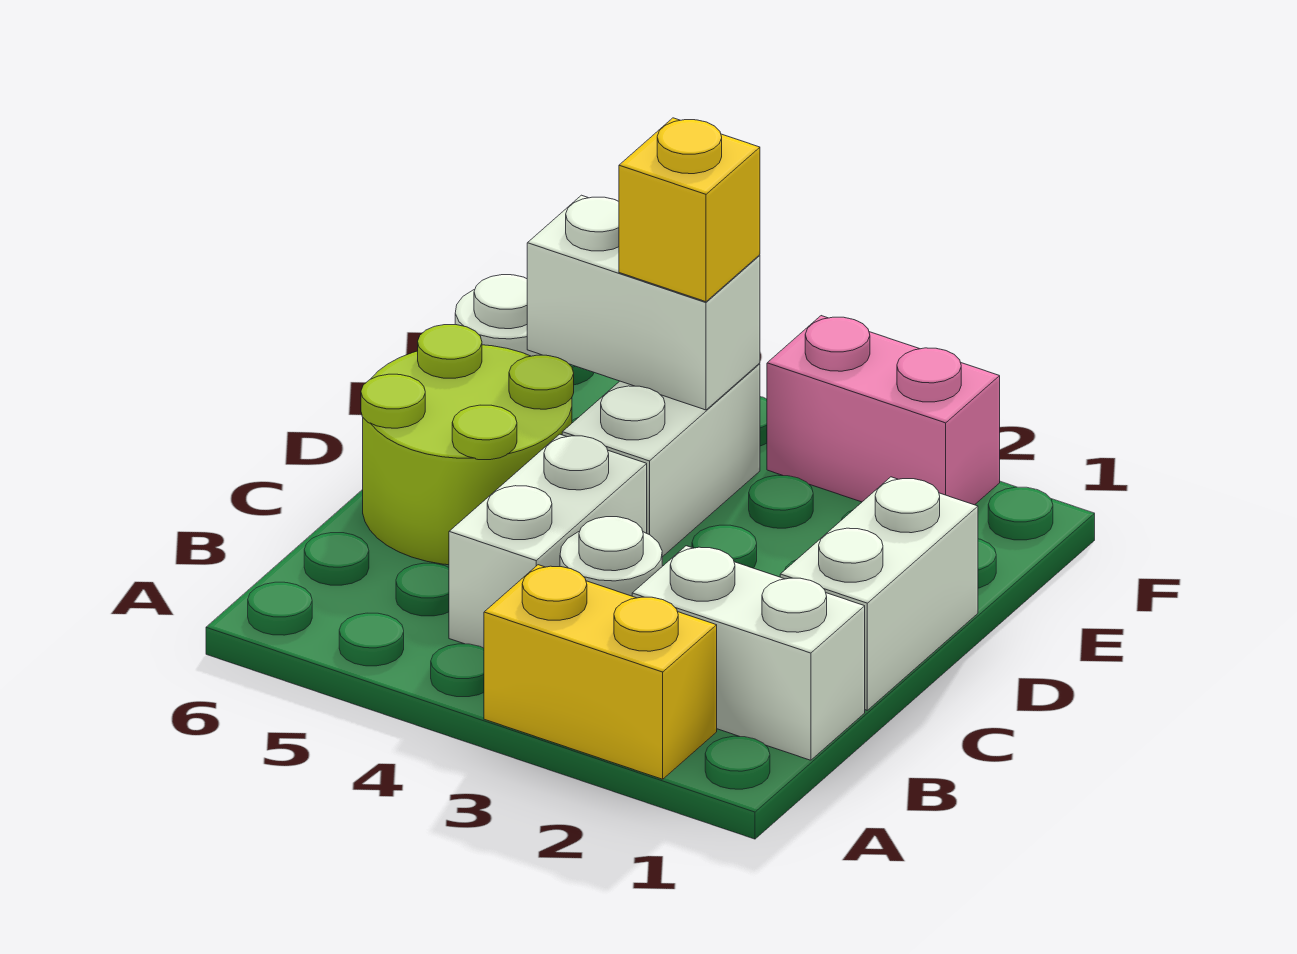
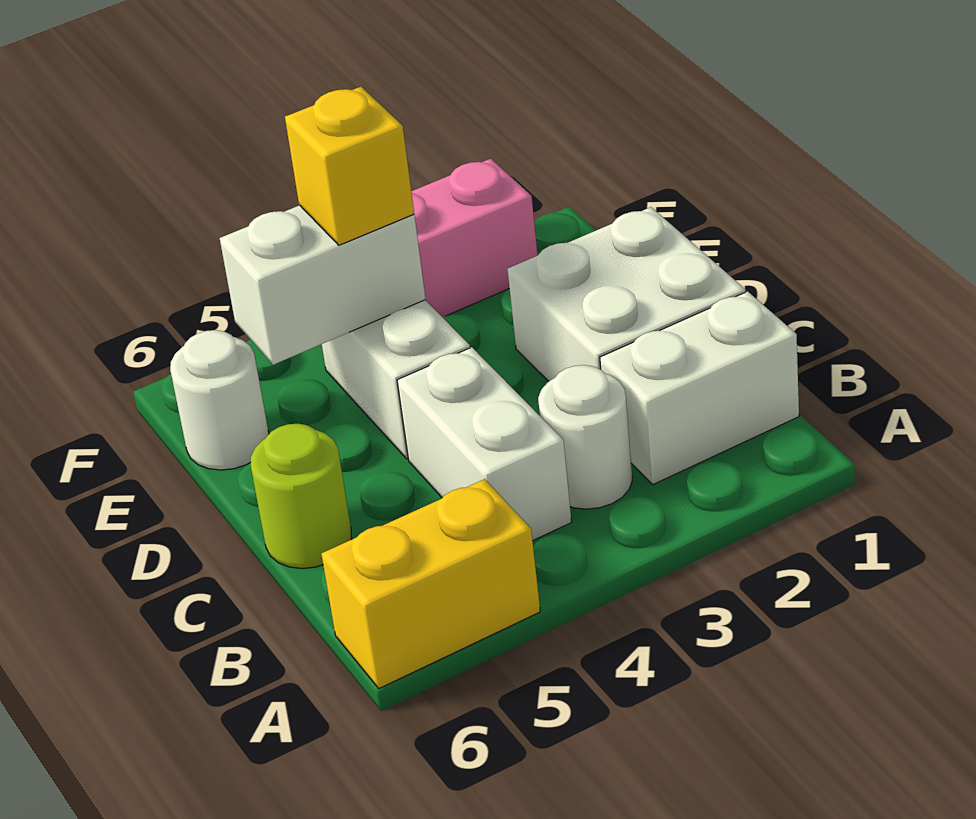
yellow 1x2 brick [484,565,717,779] -> yellow 1x2 brick moved to [321,479,540,688]
white 1x2 brick [780,477,978,710] -> white 2x2 brick [507,207,745,381]
lime 2x2 round brick [361,325,574,565] -> lime 1x1 round brick [251,424,352,569]

